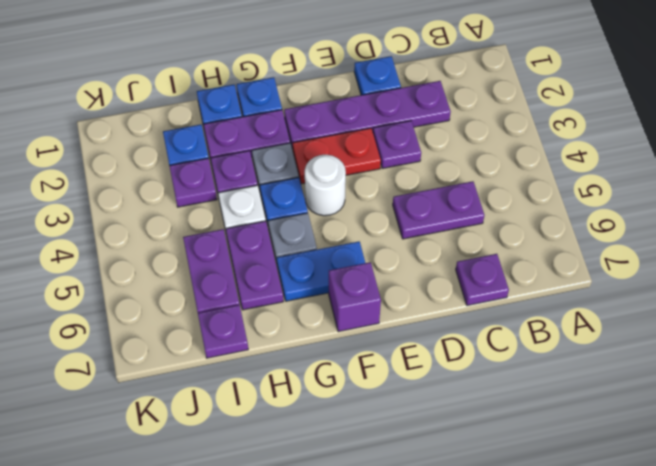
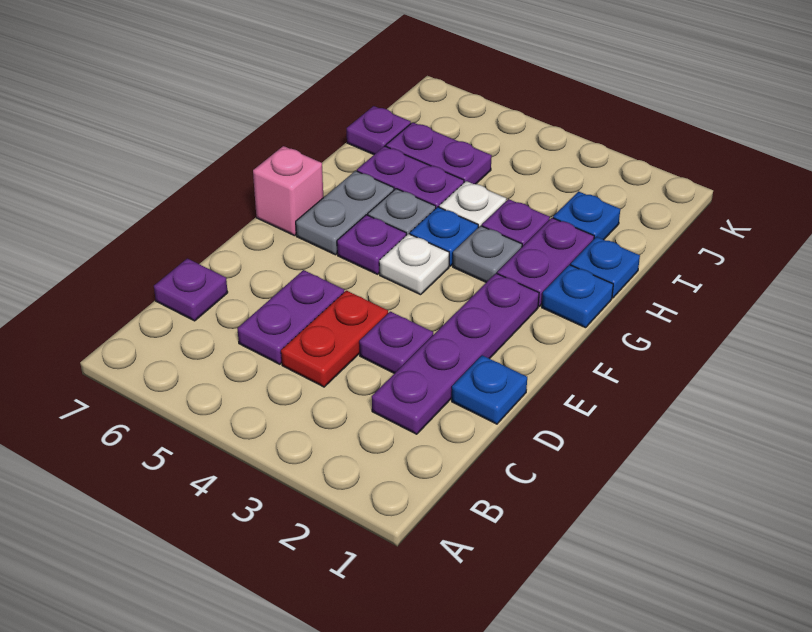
red 1x2 plate [293,128,381,184] -> red 1x2 plate moved to [281,291,388,387]
white 1x1 round brick [305,155,346,216] -> white 1x1 plate [379,234,449,295]
blue 1x2 plate [277,242,365,301] -> grey 1x2 plate [296,171,394,255]
purple 1x1 brick [329,262,381,332] -> pink 1x1 brick [253,146,323,236]
purple 1x1 plate [169,158,217,207] -> purple 1x1 plate moved to [337,215,406,274]

